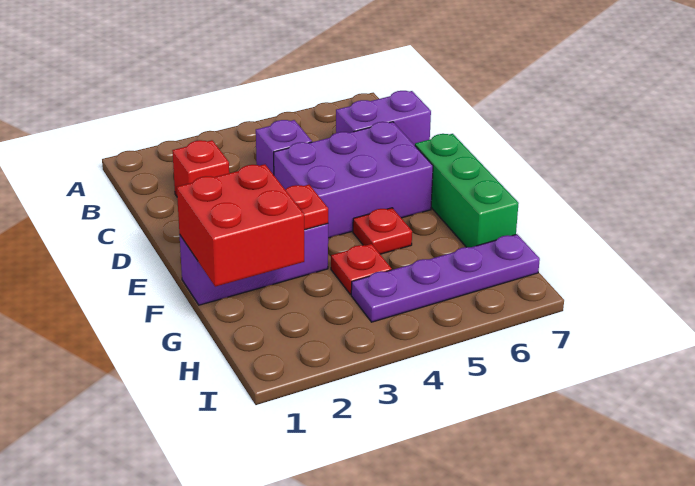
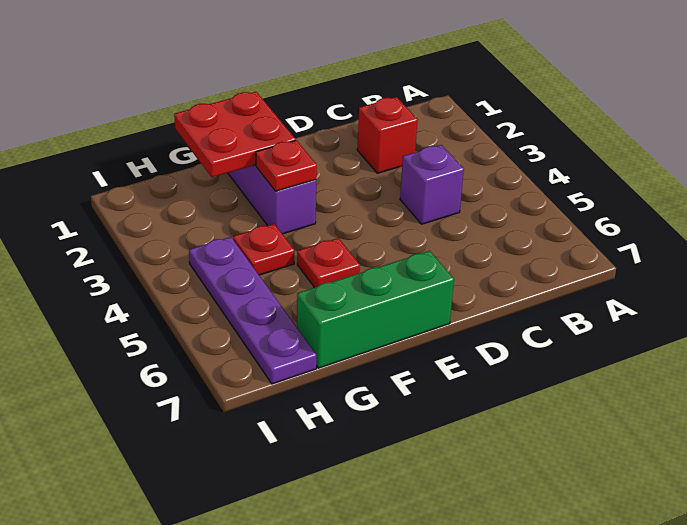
purple 1x2 brick [336,91,431,145] -> none
purple 2x3 brick [274,122,433,238] -> none
red 2x2 brick [177,164,304,287] -> red 2x2 plate [174,92,296,177]

